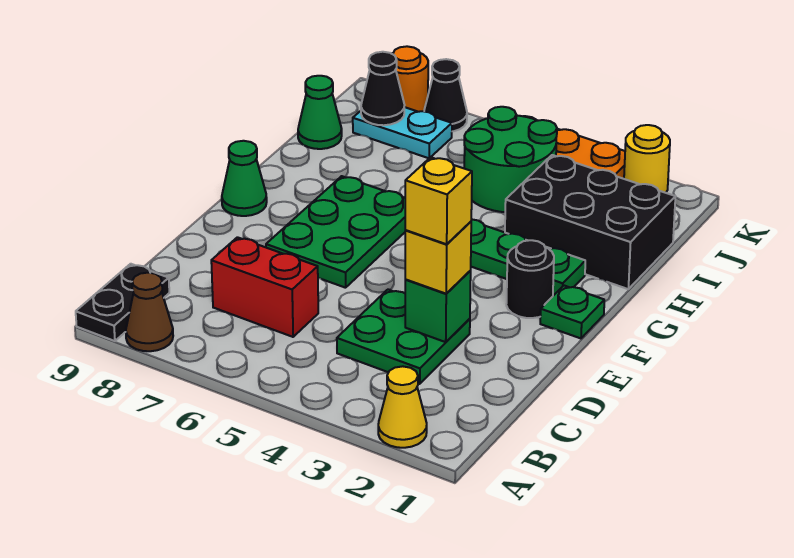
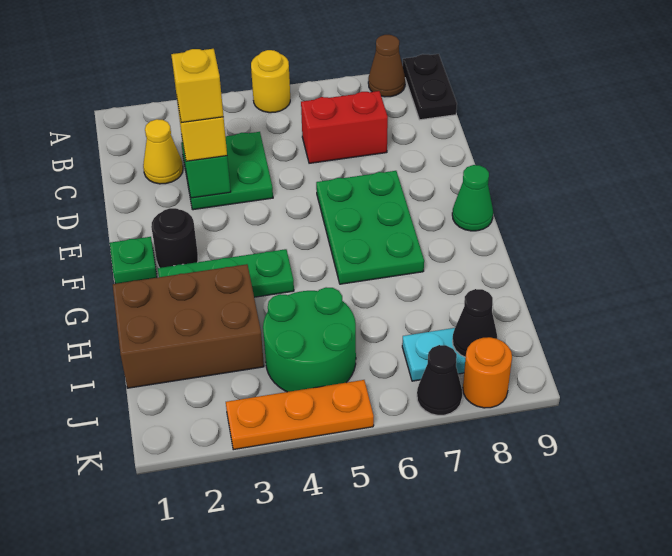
yellow 1x1 cone [378,366,427,448] -> yellow 1x1 cone moved to [143,119,183,184]
black 2x3 brick [505,155,676,289] -> brown 2x3 brick [113,264,264,388]
green 1x1 cone [298,76,342,149] -> none
yellow 1x1 round brick [624,125,670,193] -> yellow 1x1 round brick moved to [251,50,290,113]

